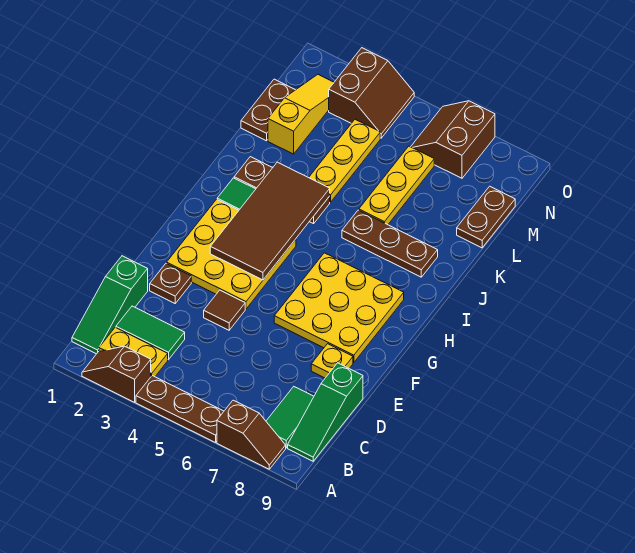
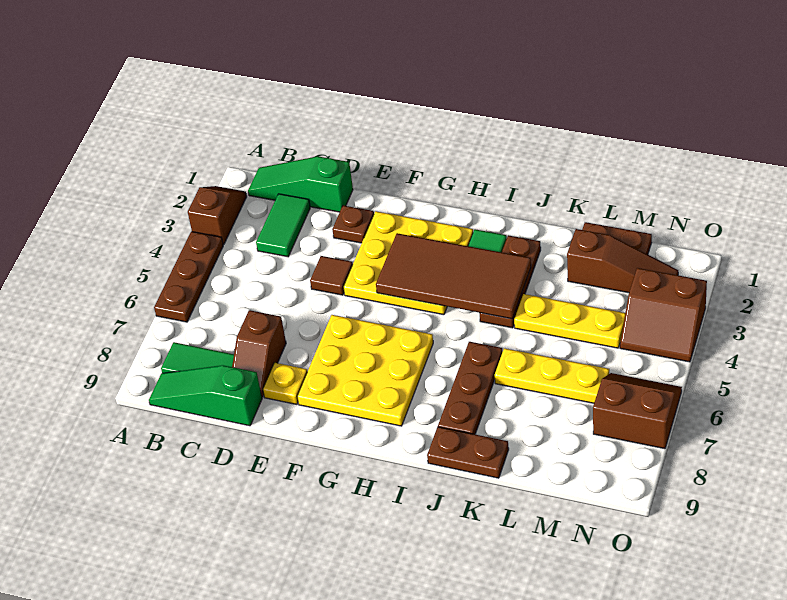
brown 1x2 slope [217,400,286,469] -> brown 1x2 slope moved to [232,310,286,397]
yellow 1x2 plate [99,327,168,377] -> none
yellow 1x3 slope [268,75,334,154] -> brown 1x3 slope [567,229,678,293]
brown 1x2 plate [457,186,515,248] -> brown 1x2 plate moved to [427,427,509,478]

